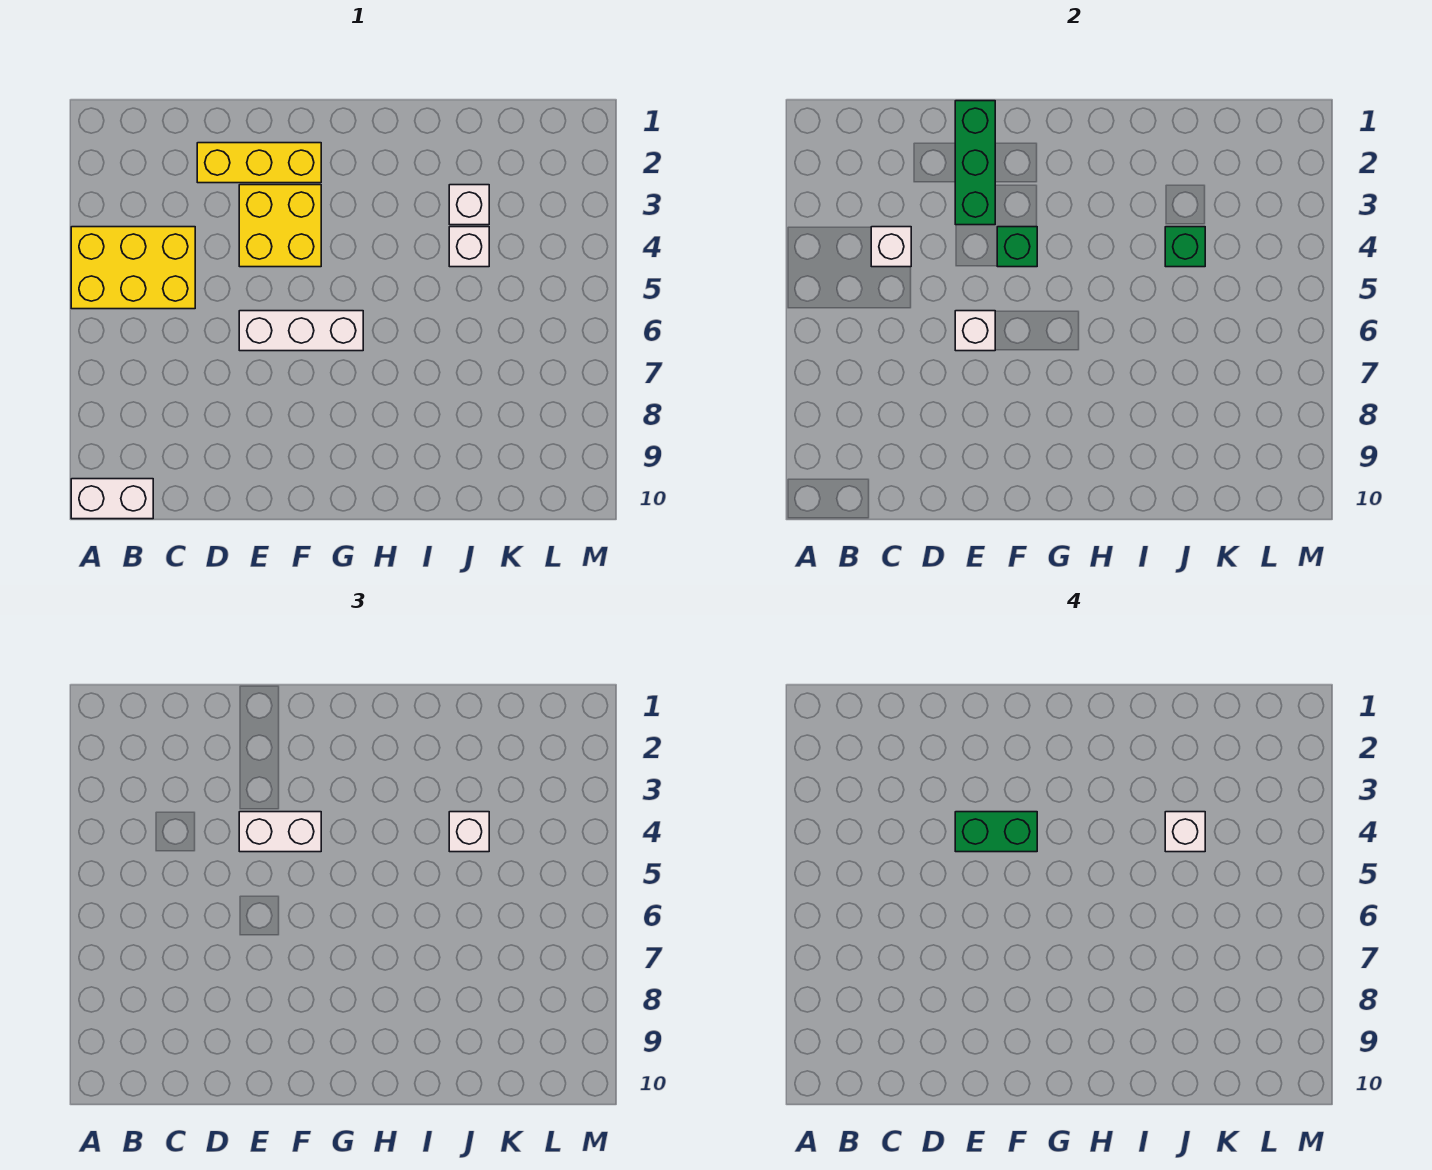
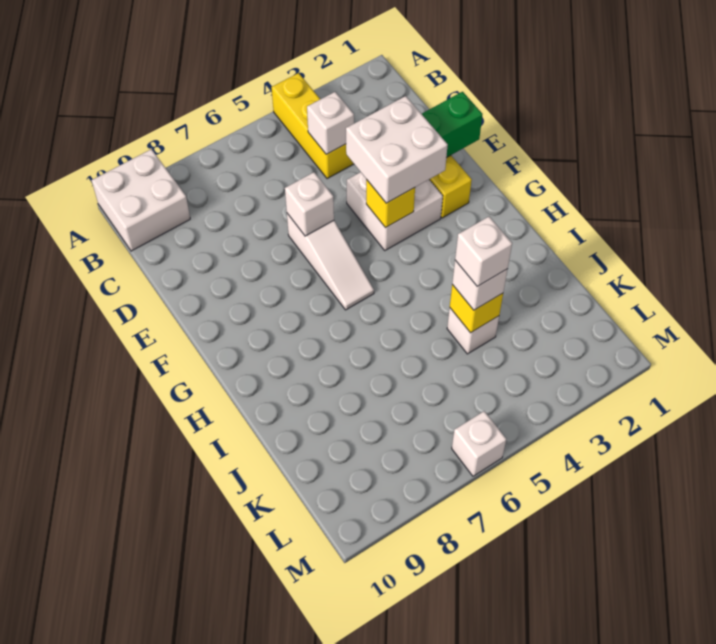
yellow 2x3 brick [71,227,195,309] -> yellow 1x3 brick [271,73,354,179]
white 1x2 brick [71,479,153,519] -> white 2x2 brick [92,149,190,251]
yellow 2x2 brick [239,185,321,267] -> white 2x2 brick [347,172,443,250]
white 1x2 brick [239,812,321,852] -> white 2x2 brick [346,96,448,203]
green 1x2 brick [955,812,1037,852] -> none
white 1x3 brick [239,311,363,351] -> white 1x3 slope [287,214,374,310]
green 1x1 brick [997,227,1037,267] -> yellow 1x1 brick [366,180,415,228]
white 1x1 brick [449,185,489,225] -> white 1x1 brick moved to [452,411,506,476]
green 1x1 brick [1165,227,1205,267] -> yellow 1x1 brick [450,285,503,333]

